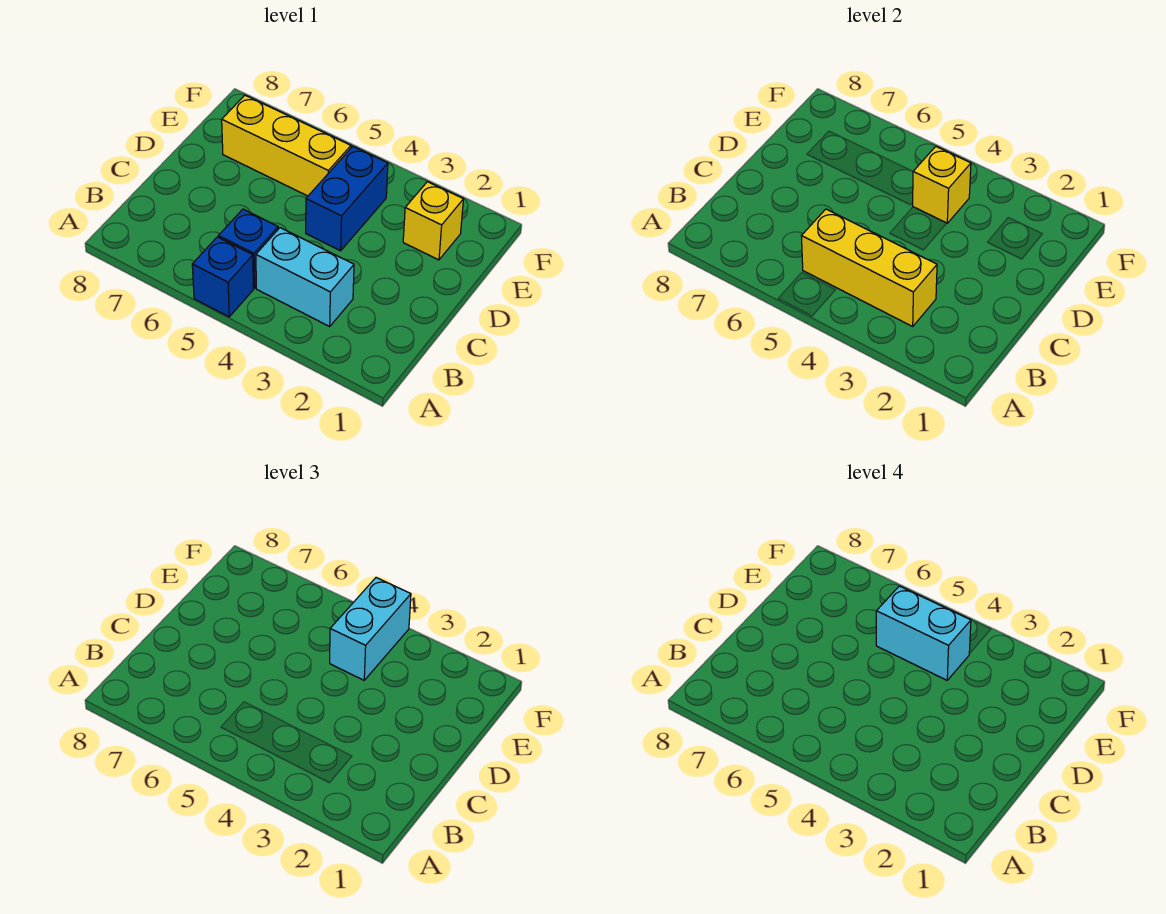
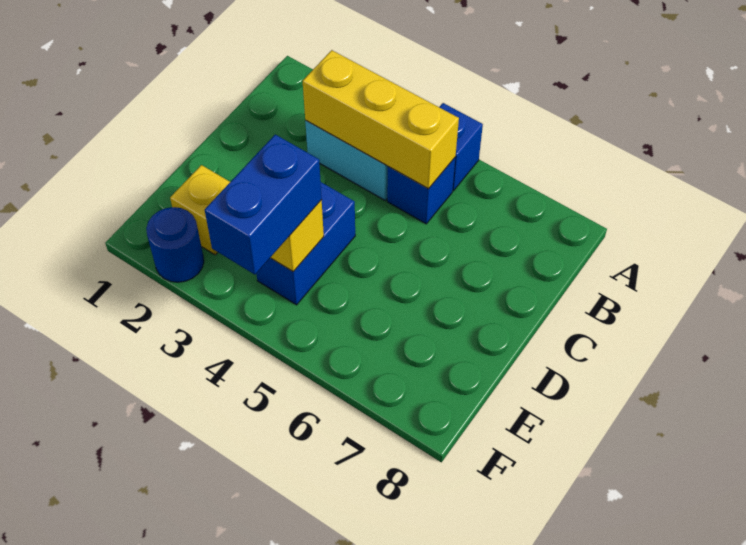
cyan 1x2 brick [330,578,411,680] -> blue 1x2 brick [205,135,322,275]
cyan 1x2 brick [876,586,971,680] -> none
yellow 1x3 brick [222,95,351,196] -> none
none -> blue 1x1 round brick [146,207,204,282]

